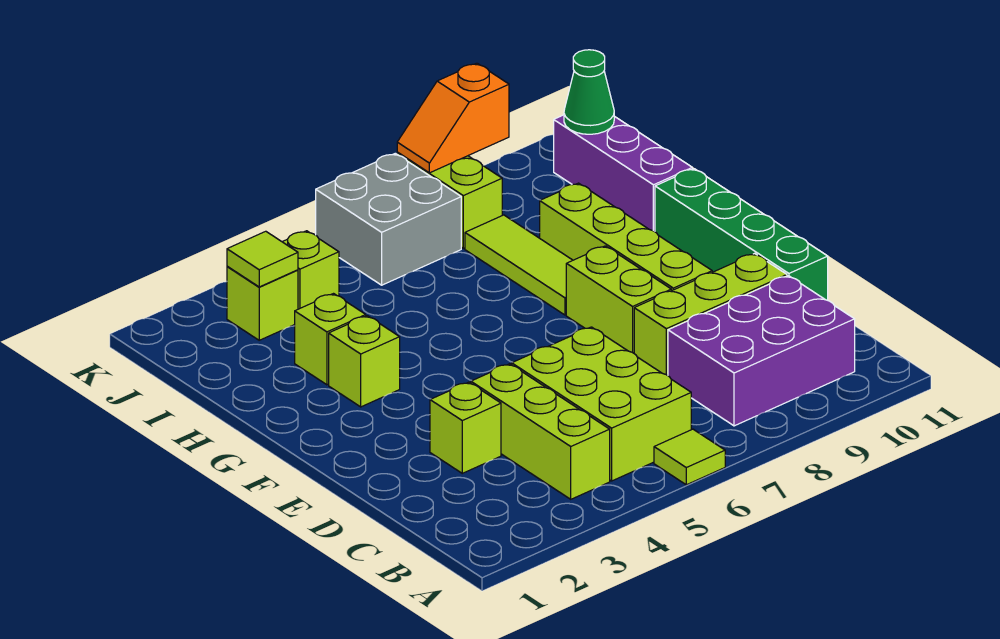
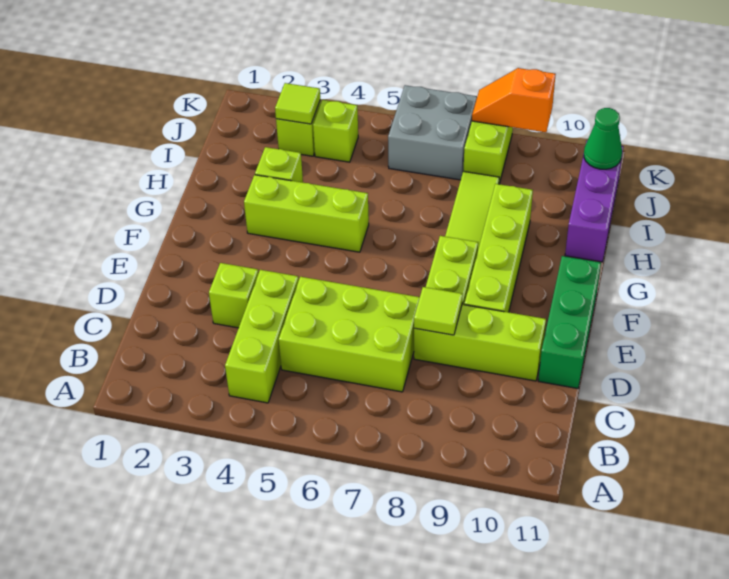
lime 1x1 tile [654,429,725,485] -> lime 1x1 tile moved to [414,287,463,335]
lime 2x3 brick [512,327,691,481] -> lime 2x3 brick turned to [279,277,420,392]
purple 2x3 brick [668,276,855,426] -> none
green 1x4 brick [655,169,828,300] -> green 1x3 brick [538,256,601,388]
lime 1x1 brick [329,316,400,407] -> lime 1x3 brick [244,175,369,252]

